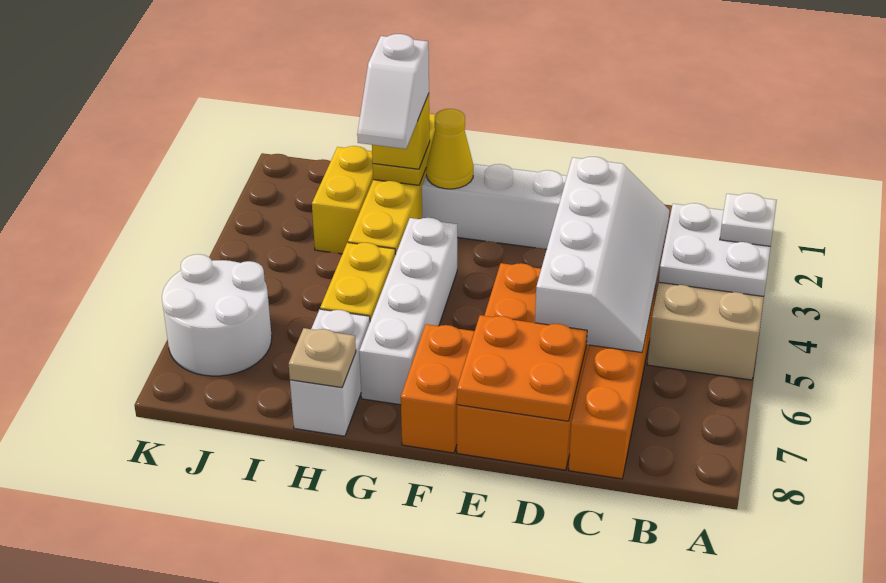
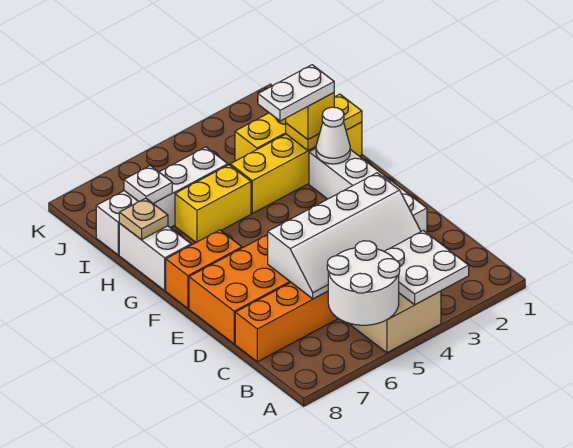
white 1x1 plate [720,193,777,246] -> white 1x1 plate moved to [124,166,172,203]
orange 2x2 plate [457,315,587,421] -> none
yellow 1x1 cone [426,109,474,189] -> white 1x1 cone [316,107,350,164]
white 1x4 brick [359,218,457,405] -> white 1x4 brick moved to [96,147,228,255]
white 1x2 slope [357,34,429,149] -> white 1x2 plate [258,65,334,121]
white 1x2 brick [290,309,370,436] -> white 1x2 brick turned to [119,224,191,291]
white 2x2 round brick [162,254,272,376] -> white 2x2 round brick moved to [327,241,400,325]

